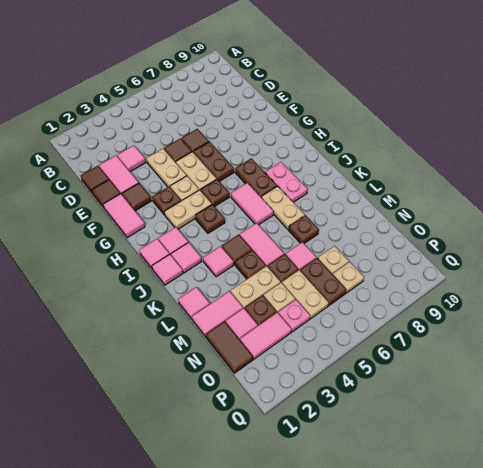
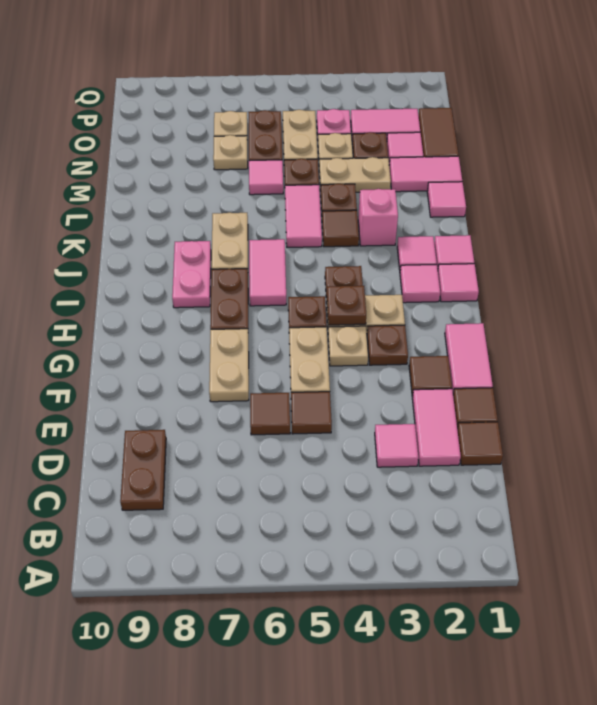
tan 1x2 plate [146,149,187,187] -> tan 1x2 plate moved to [209,329,249,402]
brown 1x2 plate [193,142,234,182] -> brown 1x2 plate moved to [120,430,166,510]
pink 1x1 tile [203,246,234,277] -> pink 1x1 brick [358,189,398,246]
brown 1x1 plate [289,215,319,243] -> brown 1x1 plate moved to [327,286,366,325]

